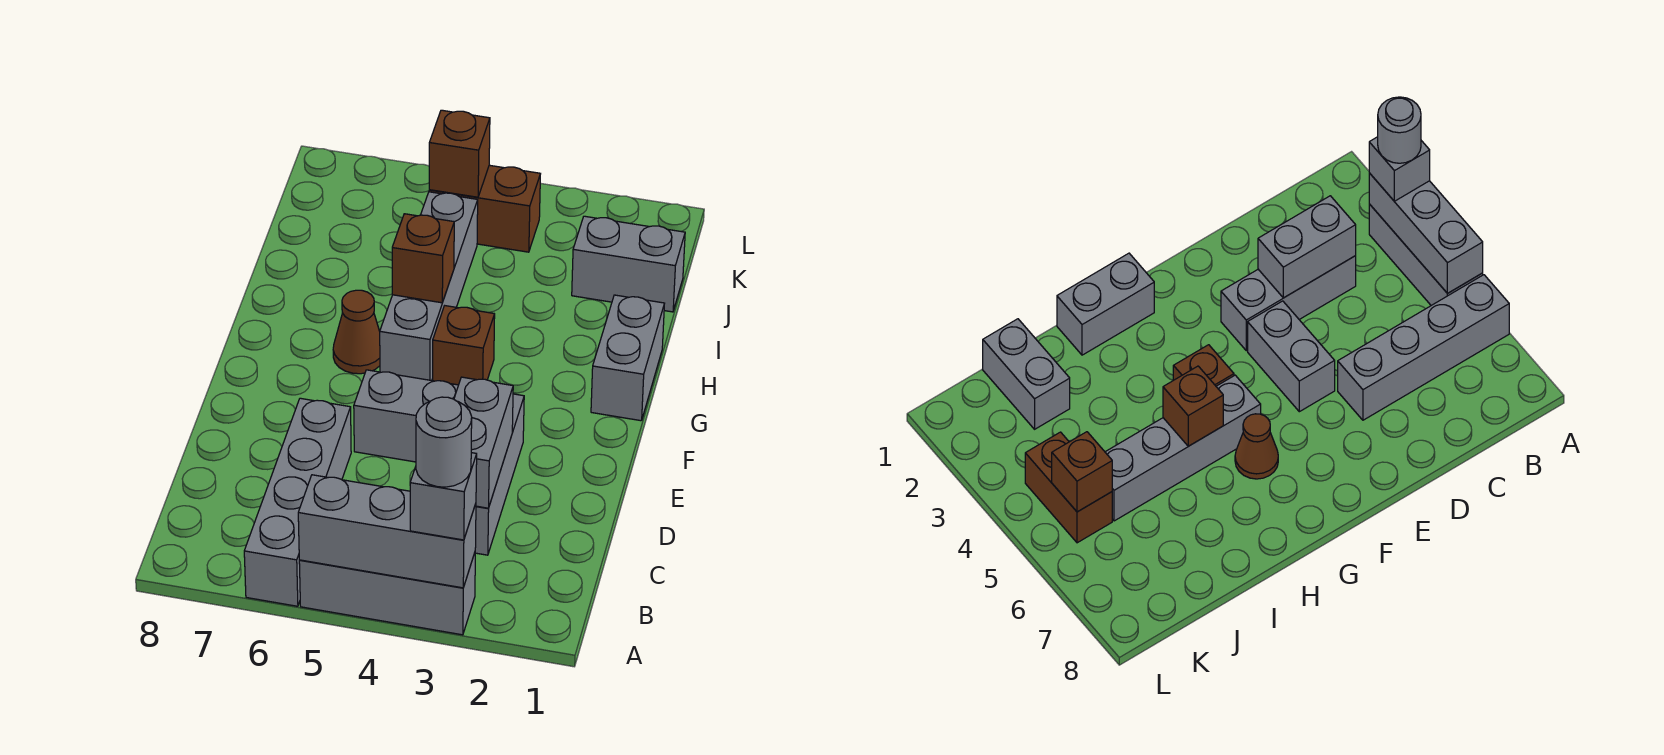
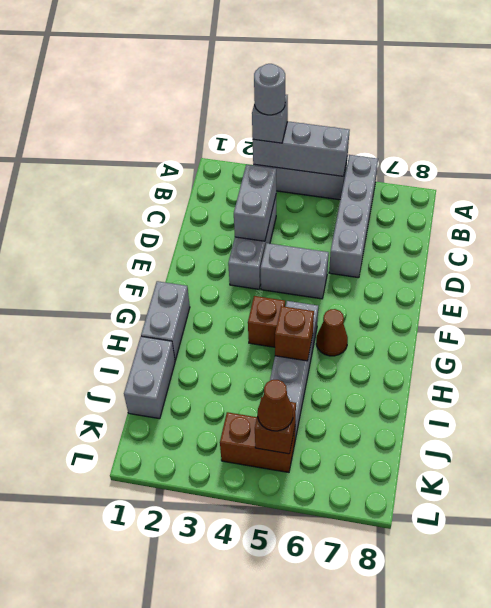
grey 1x2 brick [572,216,685,312] -> grey 1x2 brick turned to [124,336,175,419]
none -> brown 1x1 cone [258,380,293,431]

